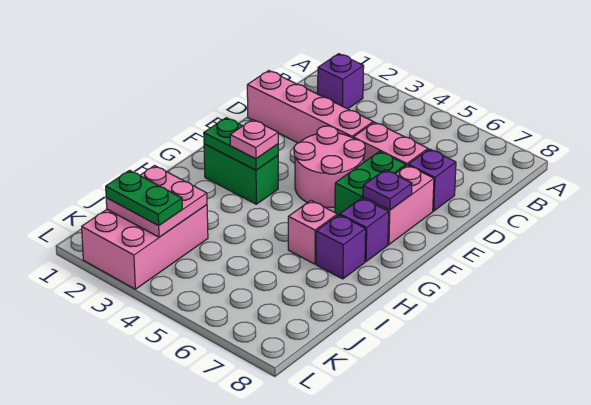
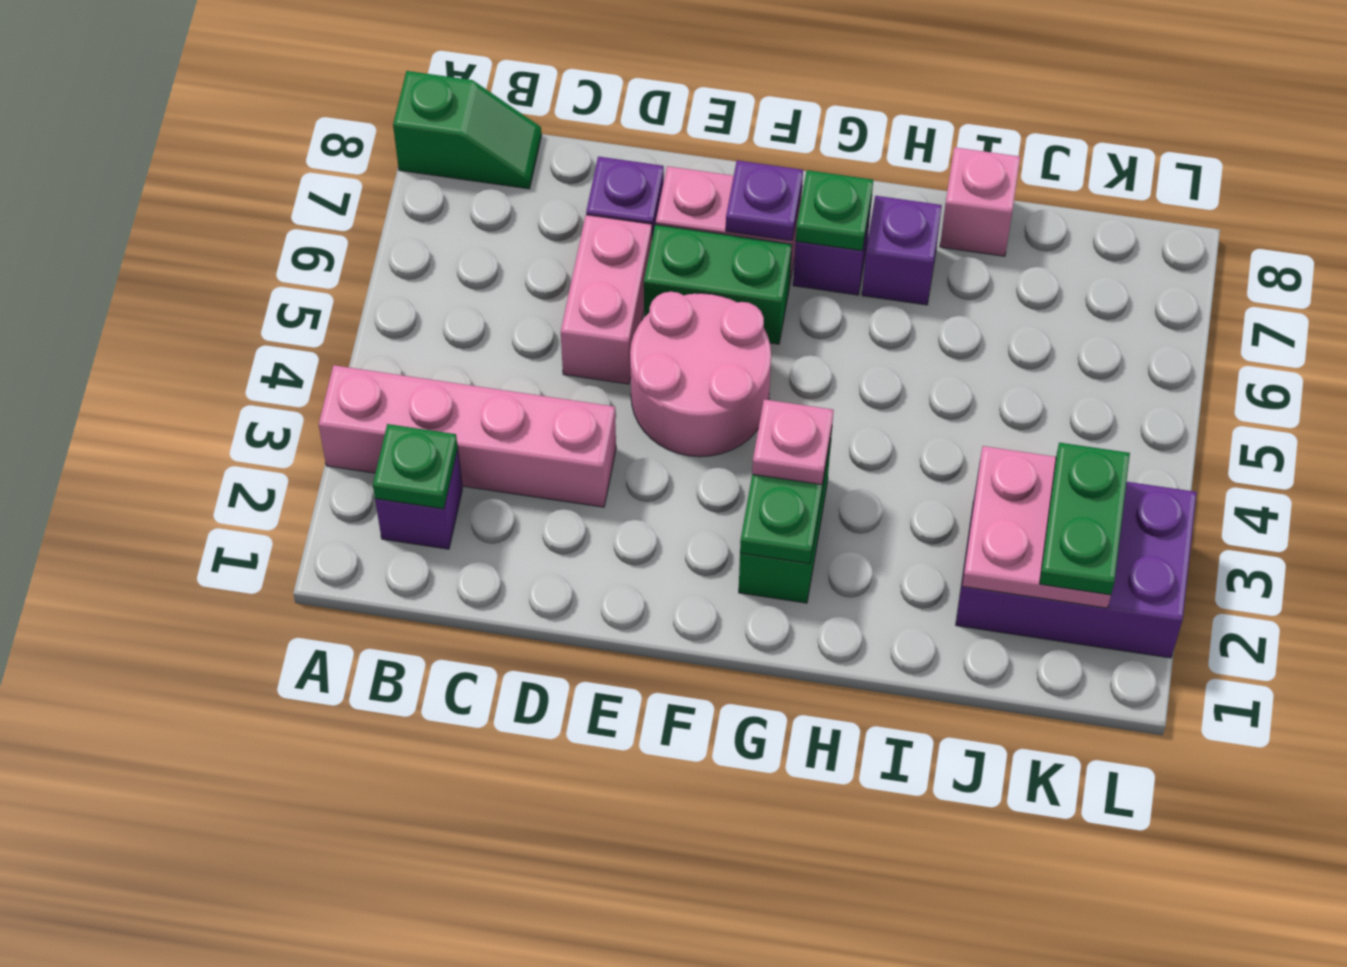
none -> green 1x2 slope [393,71,542,189]
none -> green 1x1 plate [373,424,458,509]
pink 1x4 brick [247,71,373,143] -> pink 1x4 brick turned to [319,365,616,507]
none -> green 1x1 plate [796,170,873,251]
pink 1x1 brick [288,201,337,264] -> pink 1x1 brick moved to [940,147,1020,256]
pink 2x3 brick [82,205,208,289] -> purple 2x3 brick [956,477,1197,658]

